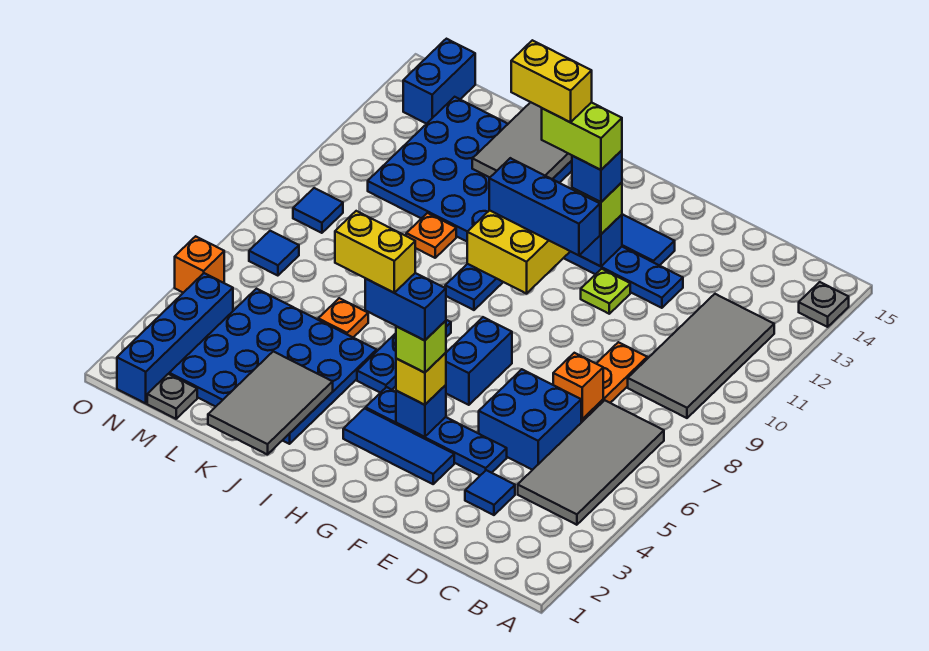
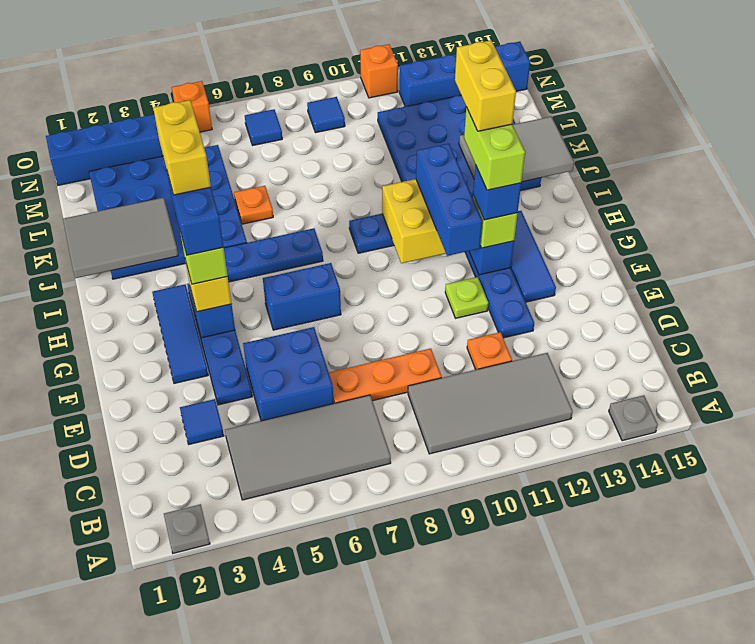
orange 1x1 brick [553,353,603,419] -> orange 1x1 brick moved to [360,44,398,98]
orange 1x1 plate [406,213,456,258] -> orange 1x1 plate moved to [467,332,512,370]
grey 1x1 plate [147,374,197,419] -> grey 1x1 plate moved to [164,504,210,553]
blue 1x2 brick [403,39,475,124] -> blue 1x4 brick [399,42,530,107]

